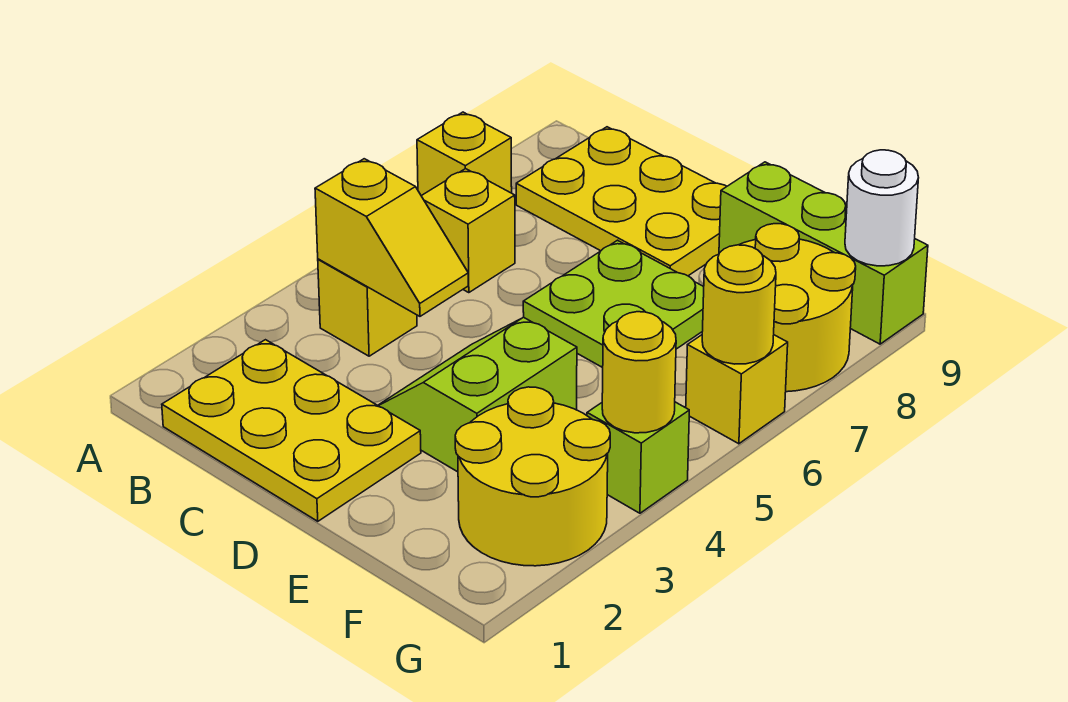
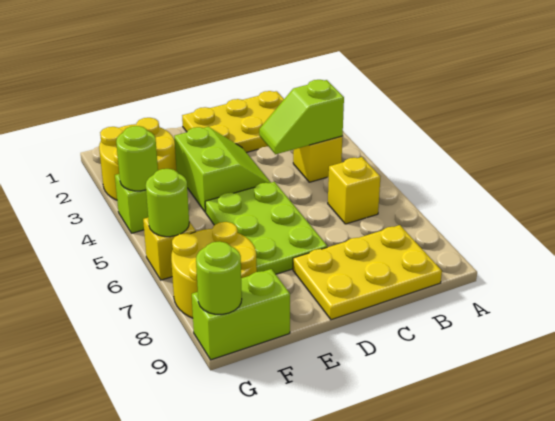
yellow 1x1 brick [417,112,512,196] -> none
yellow 1x2 slope [315,159,468,316] -> lime 1x2 slope [259,80,344,154]
lime 2x2 plate [523,240,704,368] -> lime 2x3 plate [205,182,327,274]
lime 1x3 brick [719,162,928,344] -> lime 1x2 brick [192,269,290,360]
yellow 1x1 round brick [602,312,676,433] -> lime 1x1 round brick [116,126,158,191]
yellow 1x1 round brick [702,245,776,364] -> lime 1x1 round brick [146,169,189,237]
white 1x1 round brick [845,150,919,266] -> lime 1x1 round brick [196,241,242,314]

